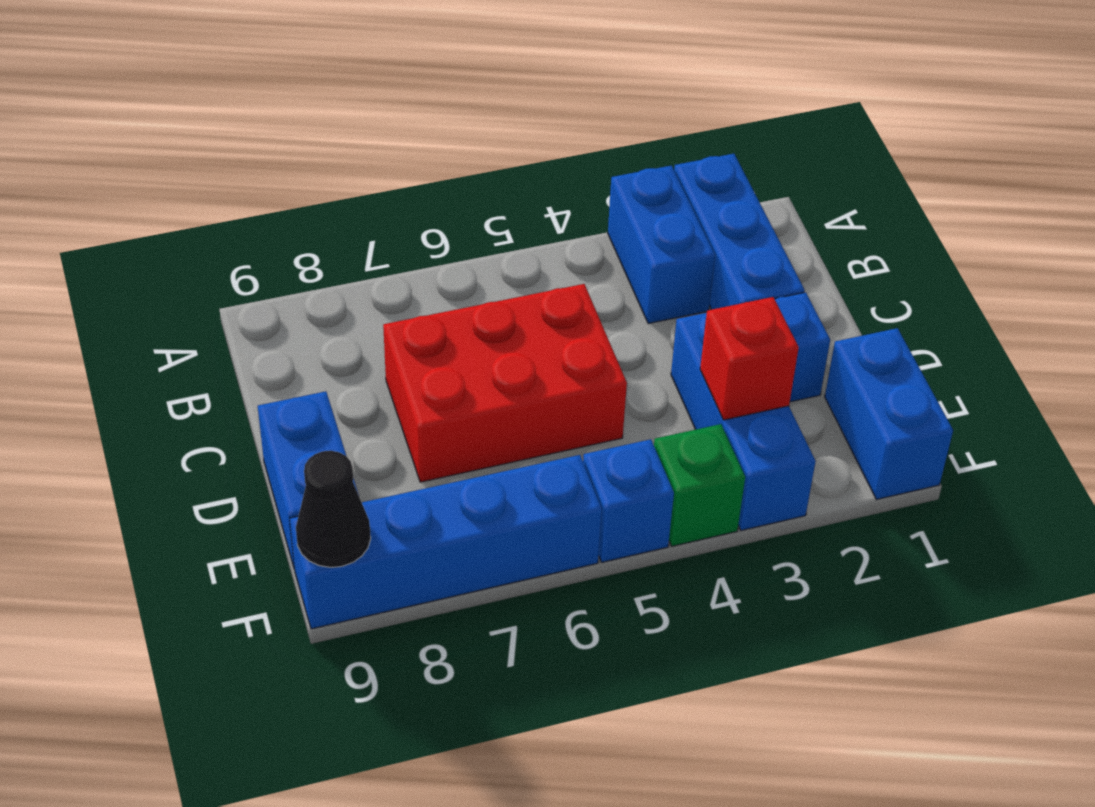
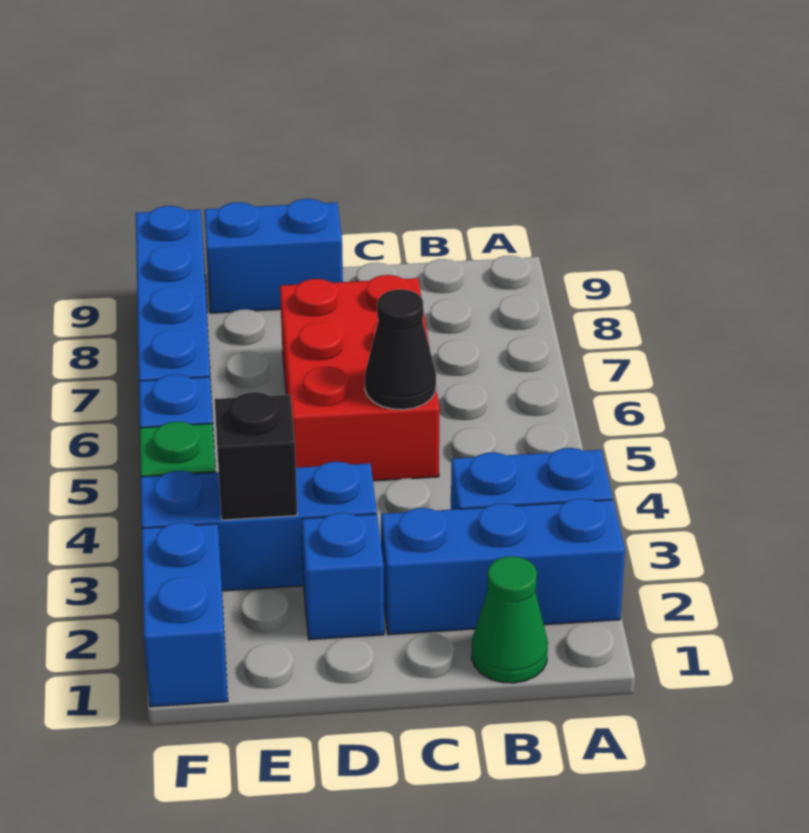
none -> green 1x1 cone [471,556,548,683]
blue 1x2 brick [825,328,953,499] -> blue 1x2 brick turned to [142,522,228,707]
red 1x1 brick [700,297,799,420] -> black 1x1 brick [215,392,297,520]
black 1x1 cone [296,451,371,567] -> black 1x1 cone moved to [365,289,436,410]

